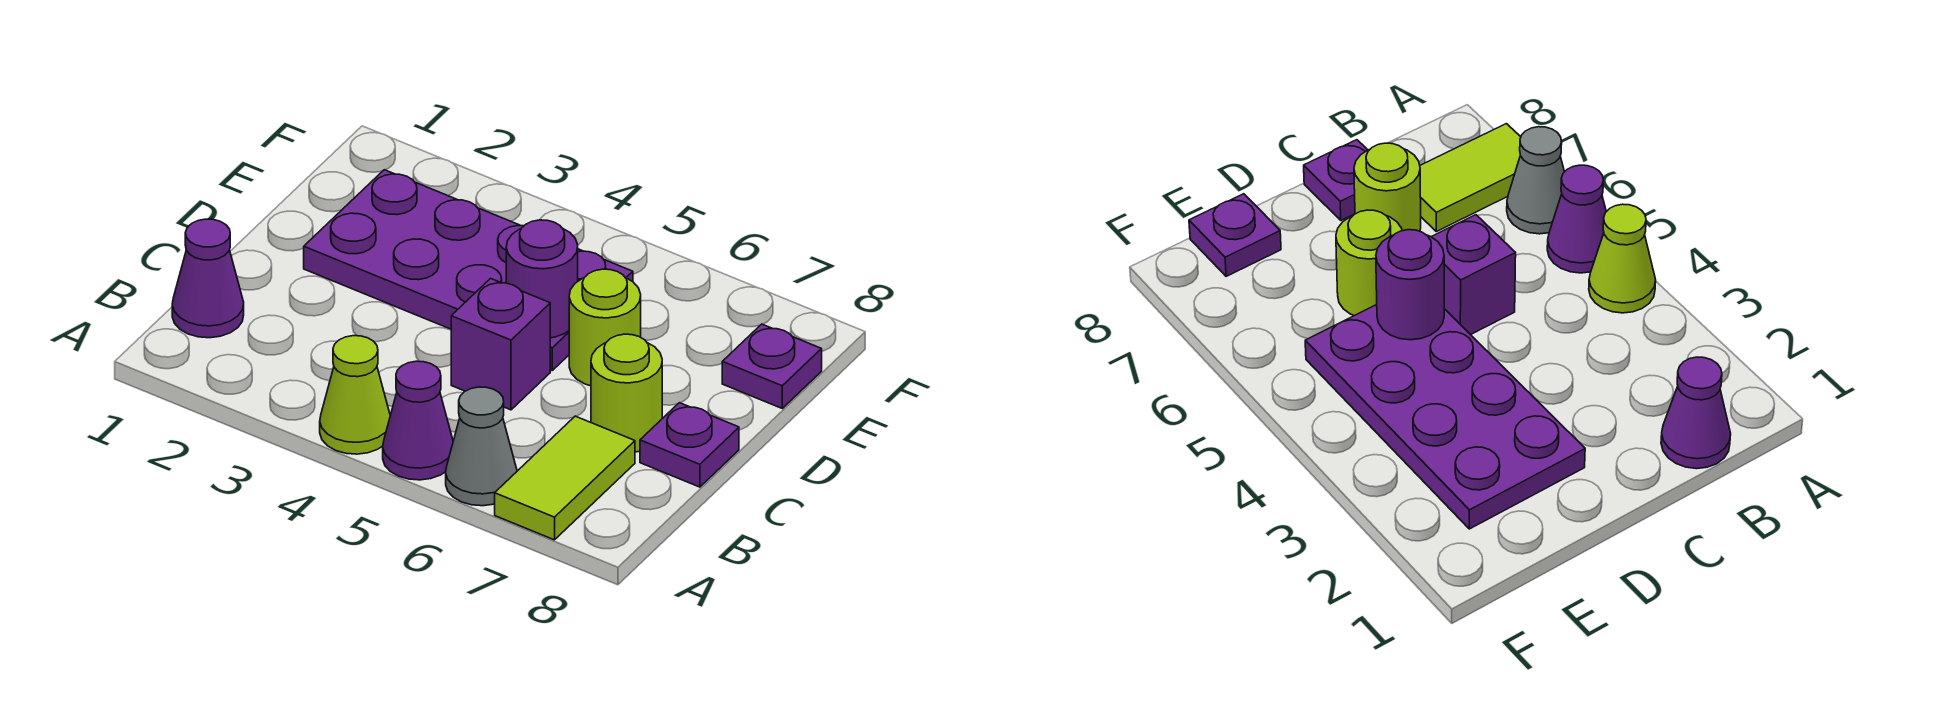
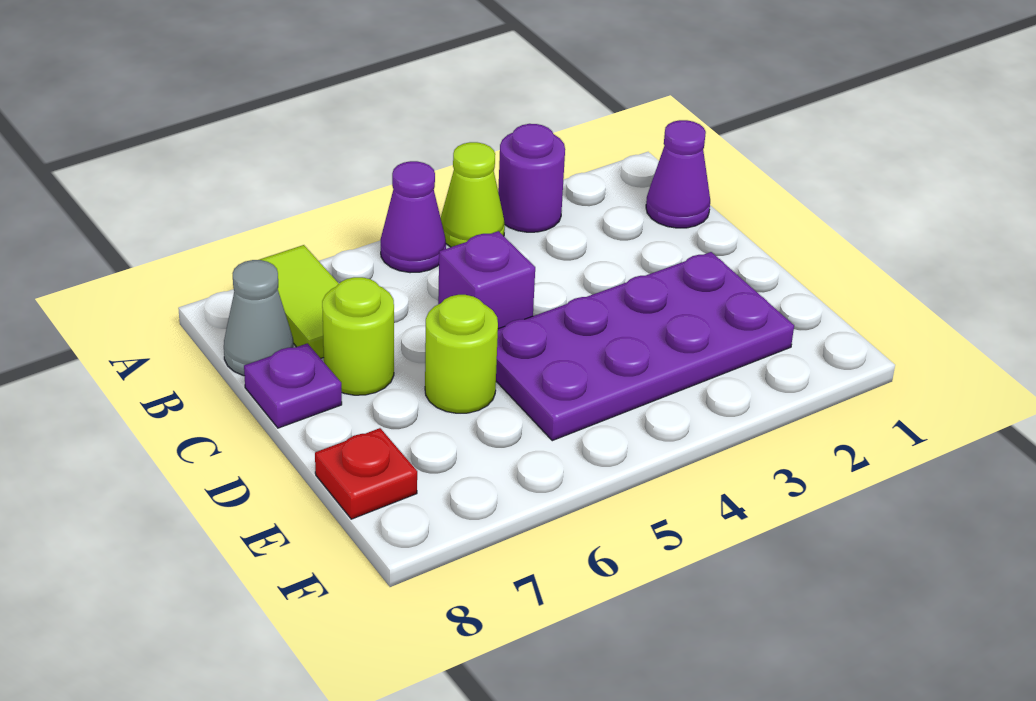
grey 1x1 cone [446,387,517,506] -> grey 1x1 cone moved to [224,260,294,376]
purple 1x1 round brick [506,220,578,338] -> purple 1x1 round brick moved to [498,124,565,232]
purple 1x1 plate [722,324,822,408] -> red 1x1 plate [315,428,417,519]

